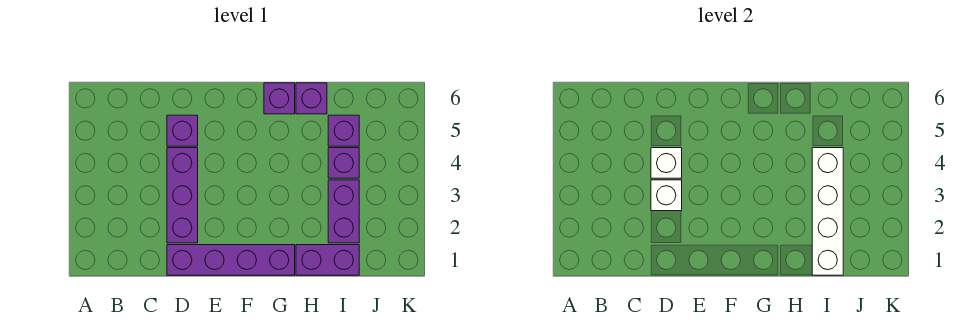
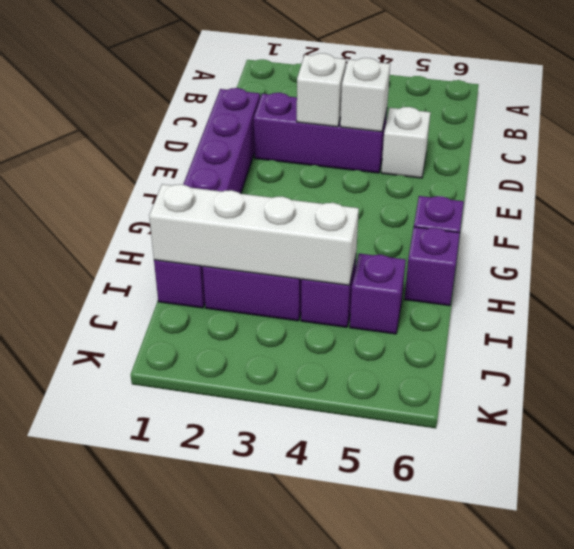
purple 1x1 brick [167,115,198,146] -> white 1x1 brick [381,107,430,178]

